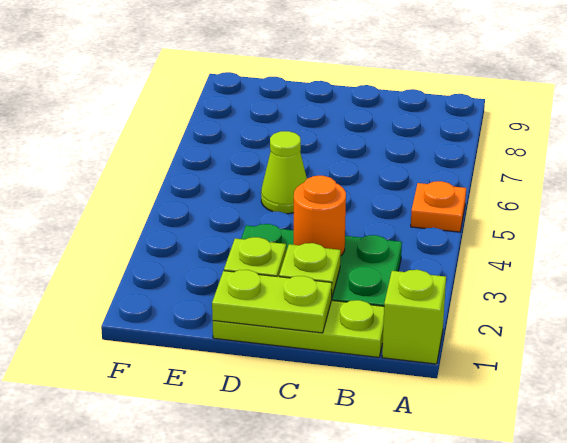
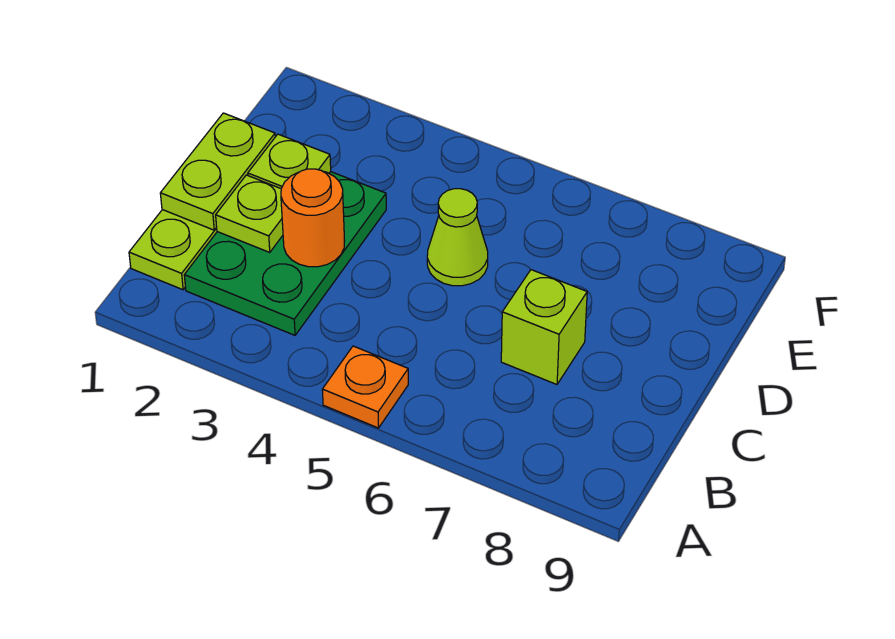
lime 1x1 brick [382,270,446,364] -> lime 1x1 brick moved to [501,270,587,384]

